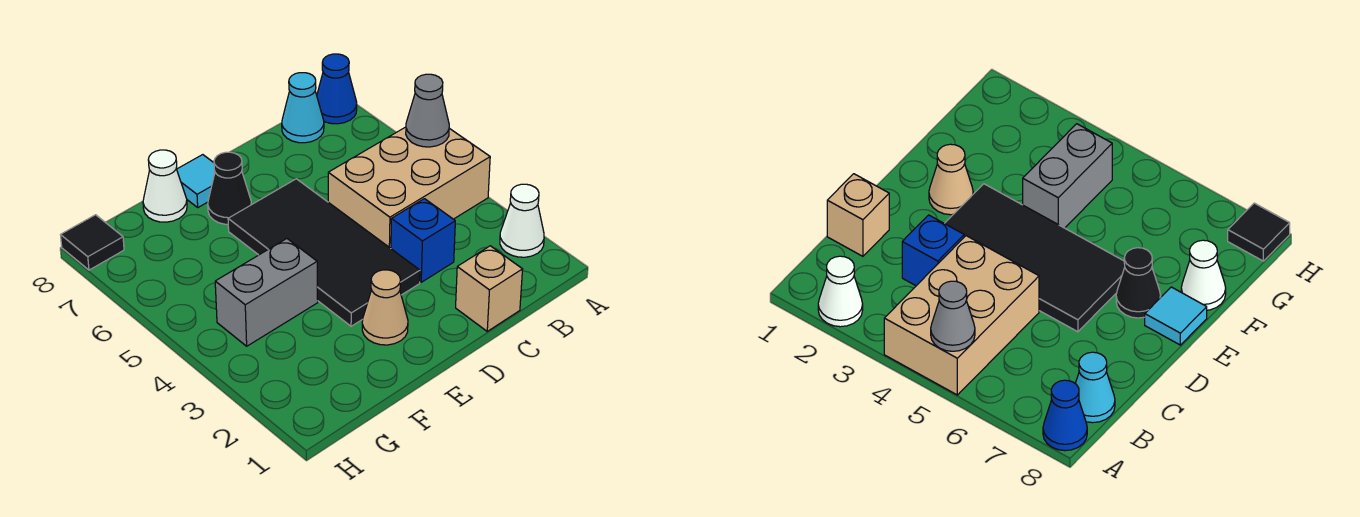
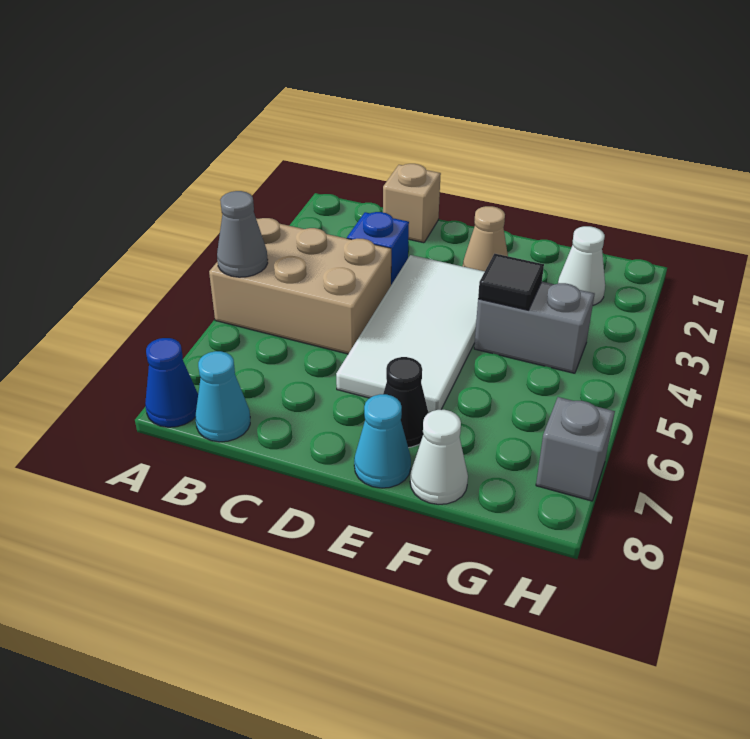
white 1x1 cone [500,184,544,257] -> white 1x1 cone moved to [558,226,605,305]
black 2x4 tile [228,179,420,326] -> white 2x4 tile [336,255,485,413]
cyan 1x1 tile [177,155,215,207] -> cyan 1x1 cone [354,394,411,488]
none -> grey 1x1 brick [536,397,615,501]
black 1x1 tile [61,215,124,270] -> black 1x1 tile moved to [478,254,544,310]

